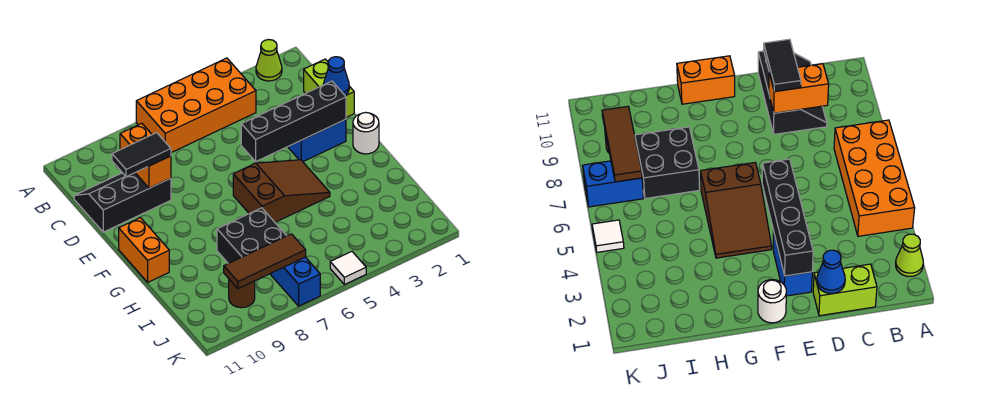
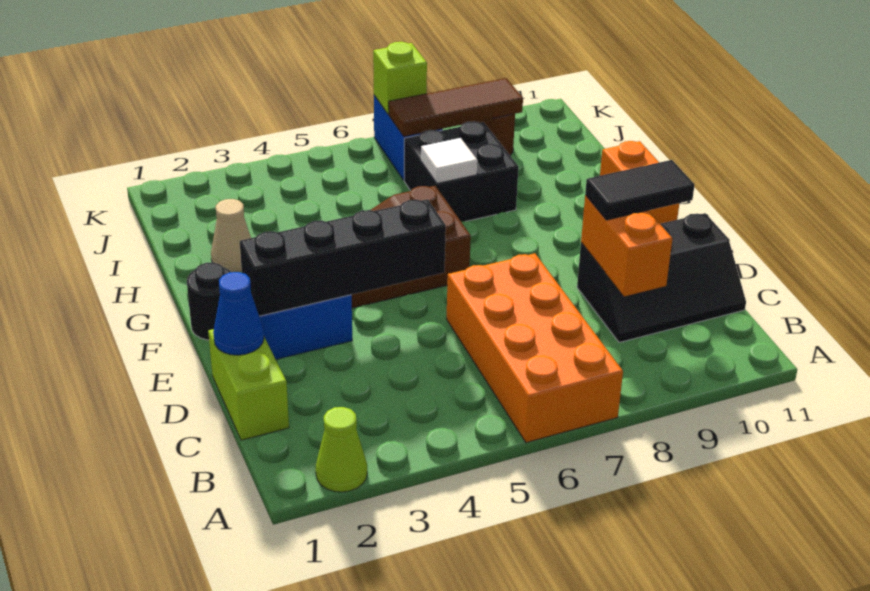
orange 2x4 brick [136,58,256,153] -> orange 2x4 brick turned to [447,253,623,443]
white 1x1 round brick [353,112,379,154] -> black 1x1 round brick [187,262,231,340]
none -> tan 1x1 cone [211,199,251,272]
white 1x1 tile [330,252,366,285] -> white 1x1 tile moved to [421,138,478,183]
none -> lime 1x1 brick [373,42,427,115]

